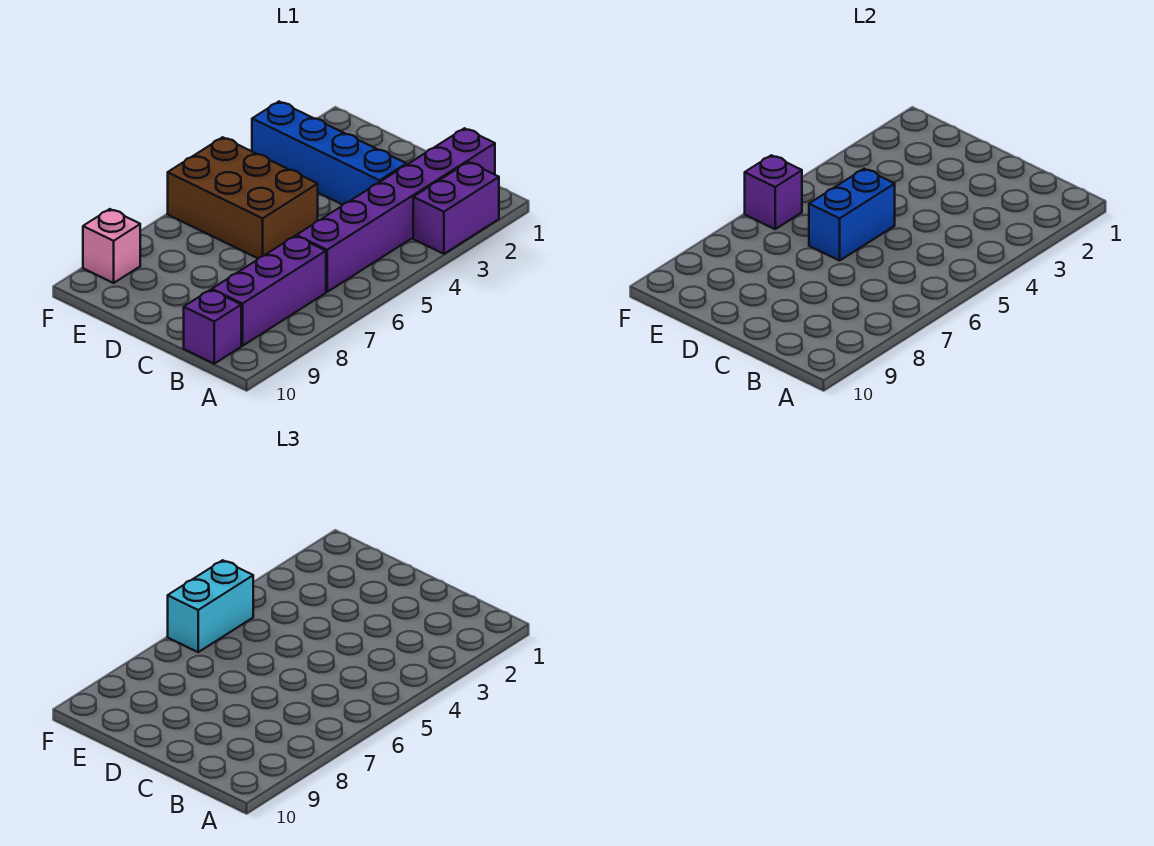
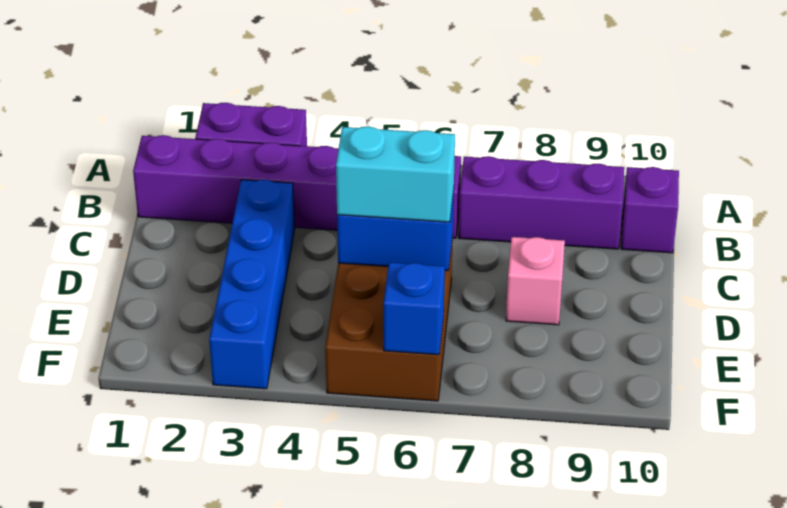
cyan 1x2 brick [168,560,253,652] -> cyan 1x2 brick moved to [336,126,455,222]
purple 1x1 brick [745,155,802,229] -> blue 1x1 brick [383,262,445,355]
pink 1x1 brick [83,209,140,283] -> pink 1x1 brick moved to [506,237,565,325]

